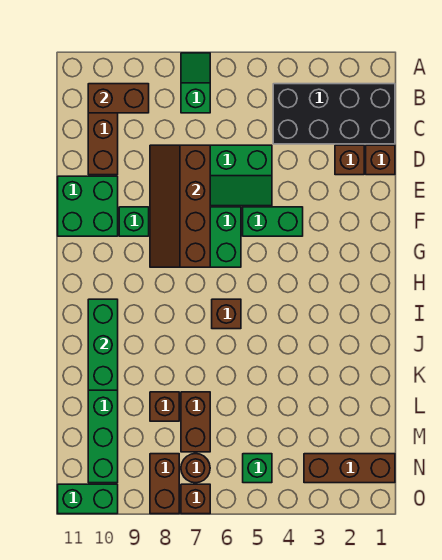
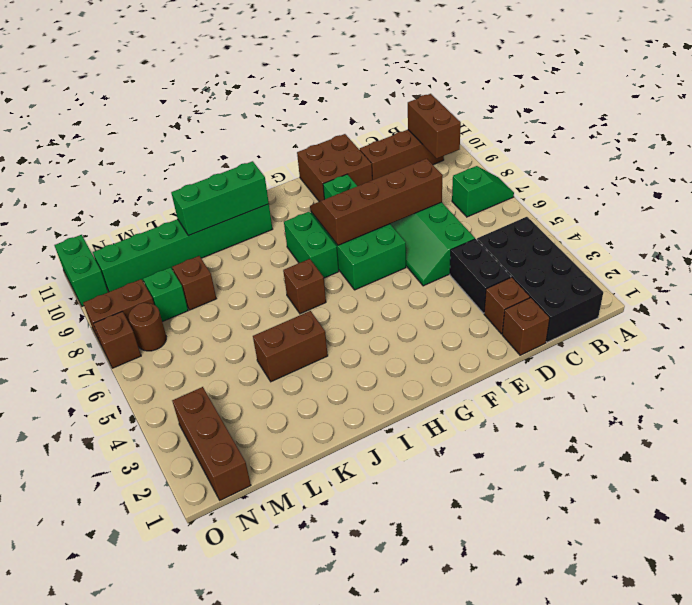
none -> black 1x2 brick [450,239,511,313]
green 2x2 brick [58,176,118,236] -> brown 2x2 brick [297,134,372,202]
green 1x2 brick [243,207,303,236] -> green 1x2 brick moved to [284,212,339,278]
brown 1x2 brick [181,392,210,452] -> brown 1x2 brick moved to [253,311,328,382]
green 1x1 brick [243,454,272,483] -> green 1x1 brick moved to [143,267,188,322]

